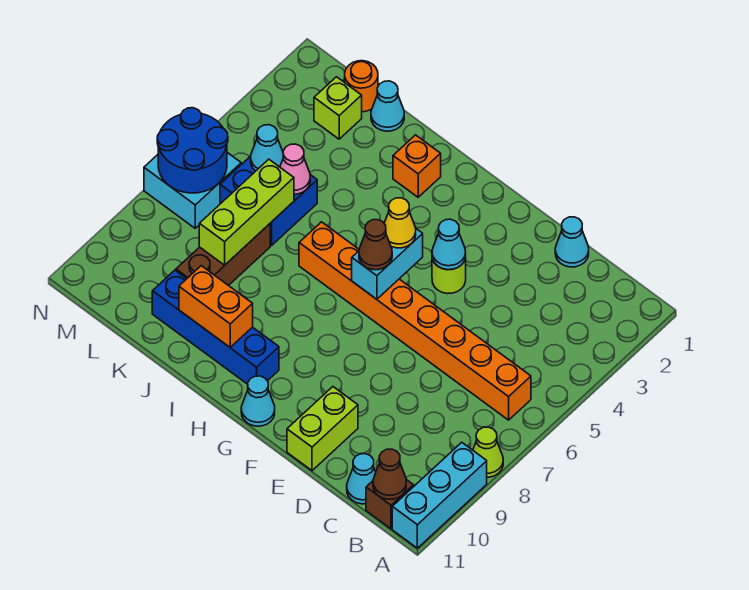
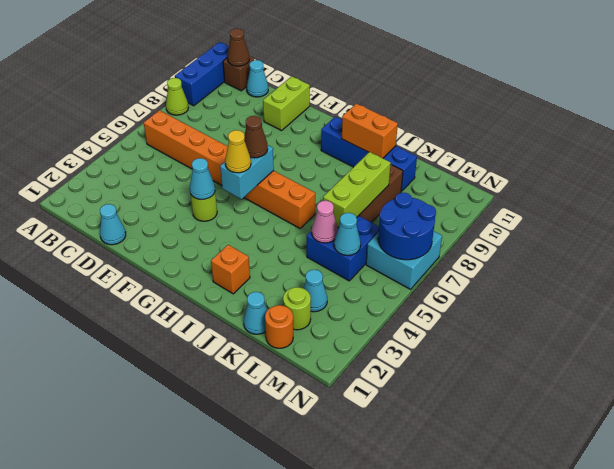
cyan 1x3 brick [392,442,487,548] -> blue 1x3 brick [175,42,229,106]
cyan 1x1 cone [241,376,275,426] -> cyan 1x1 cone moved to [304,270,327,312]
lime 1x1 brick [314,77,362,139] -> lime 1x1 round brick [283,287,311,330]

